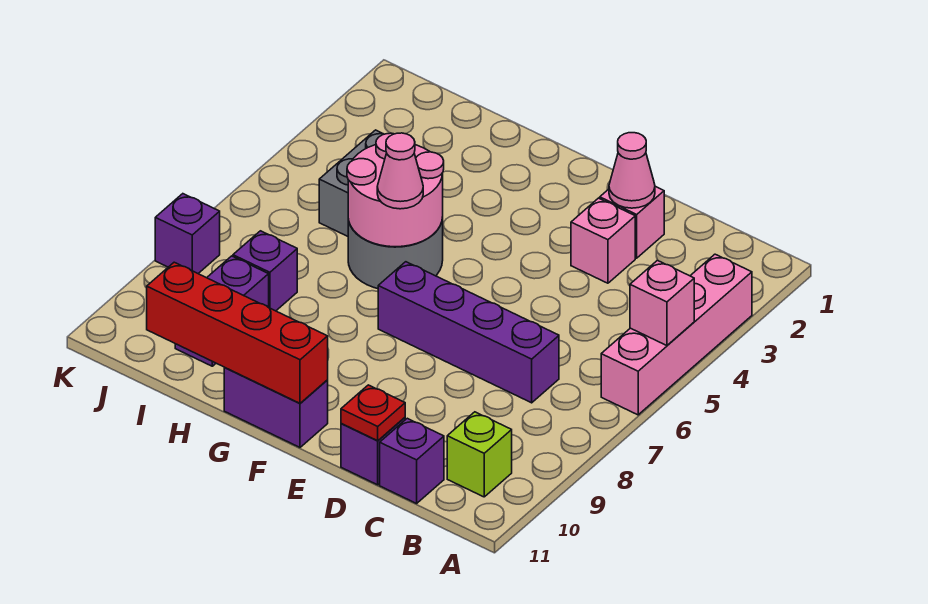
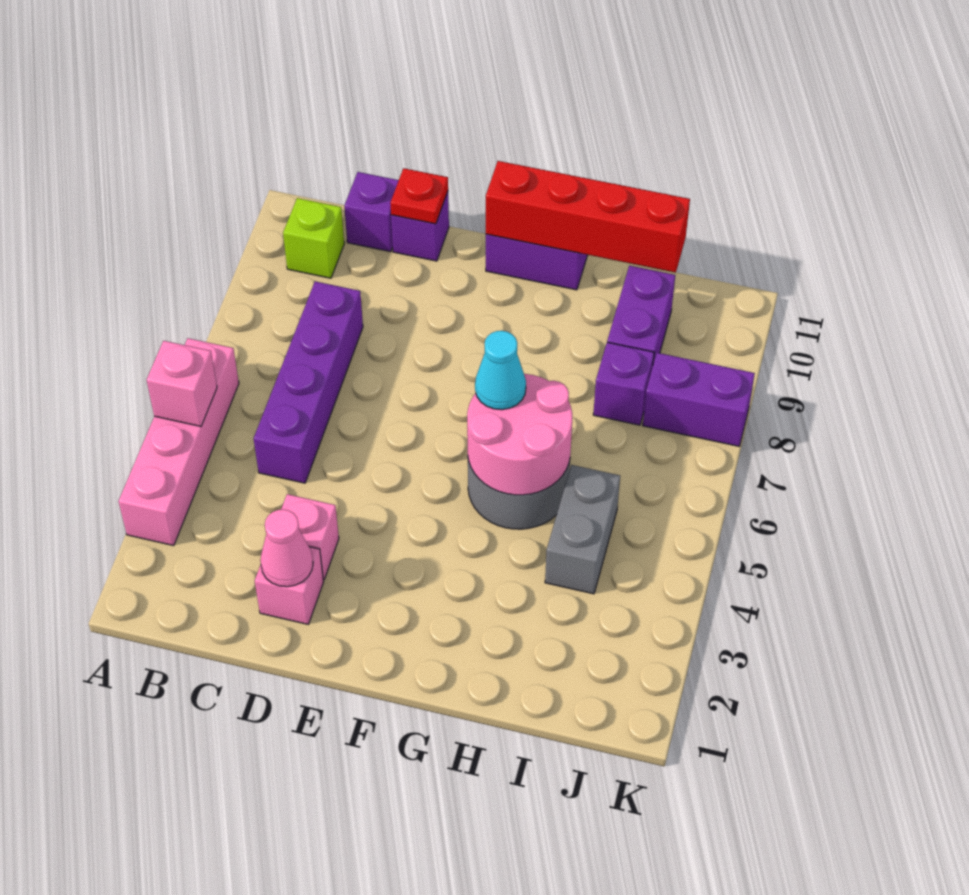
purple 1x4 brick [378,262,559,403] -> purple 1x4 brick turned to [254,281,363,483]
pink 1x1 cone [377,133,423,209] -> cyan 1x1 cone [475,331,526,410]
purple 1x1 brick [155,194,220,273] -> purple 1x2 brick [643,353,755,446]

